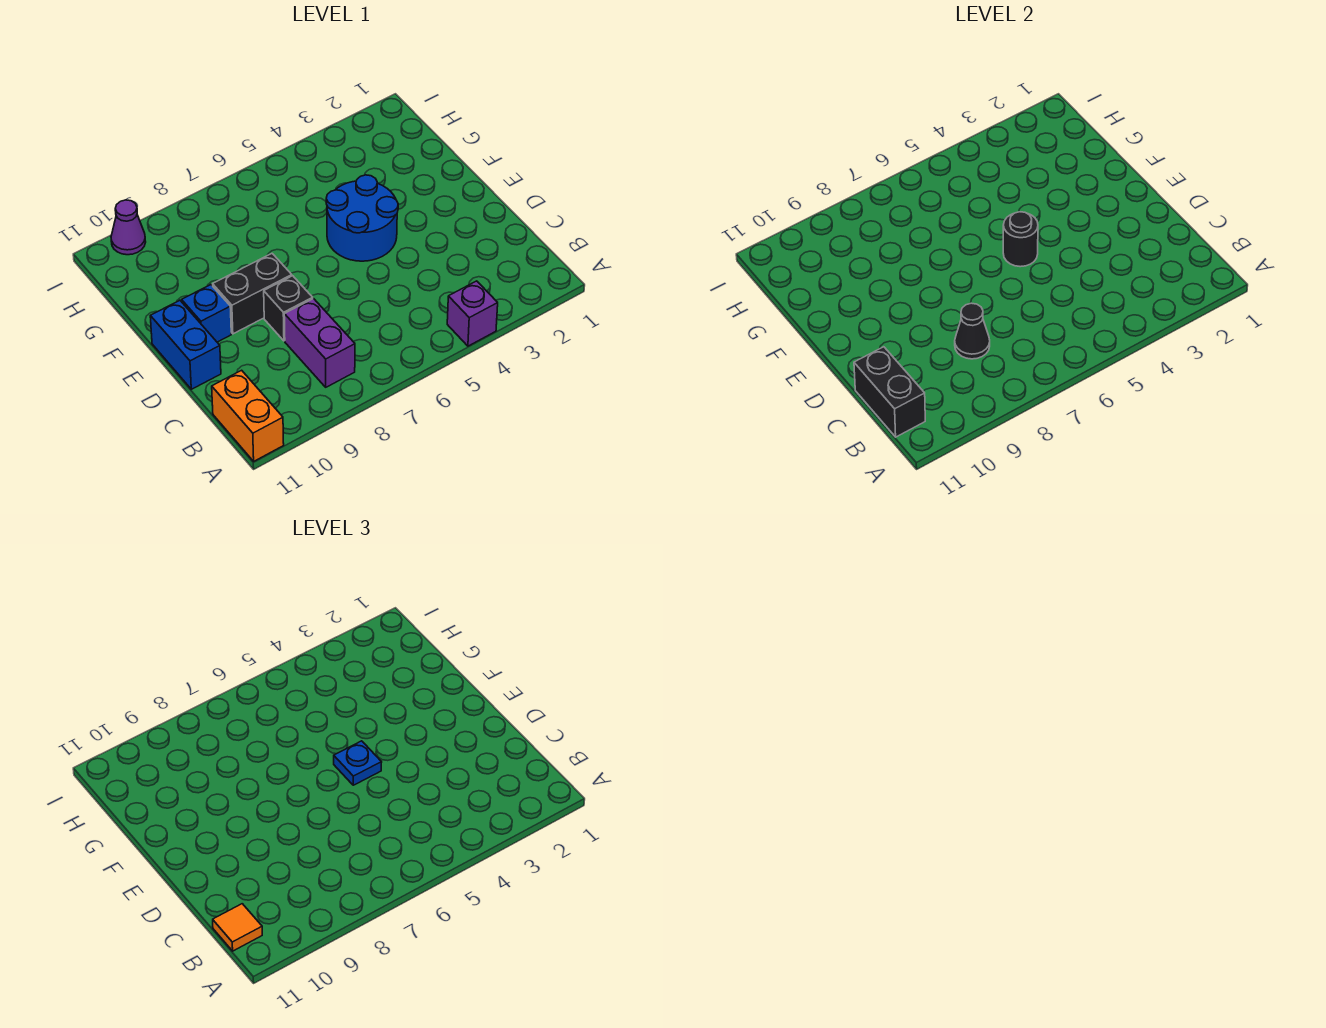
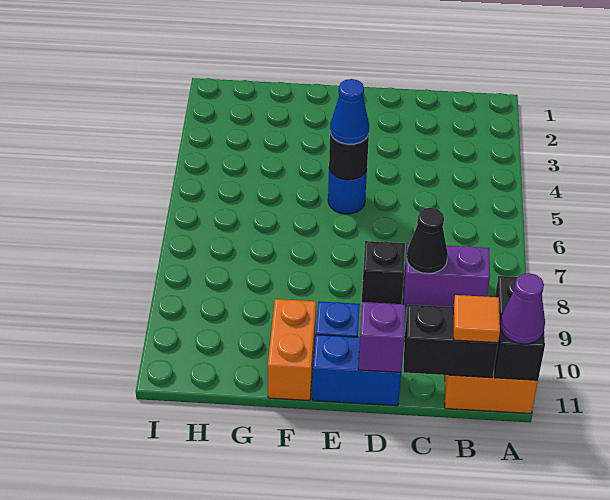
purple 1x1 brick [447,281,498,346] -> purple 1x1 brick moved to [358,302,405,372]
blue 2x2 round brick [326,175,398,261] -> blue 1x1 round brick [328,169,367,214]
blue 1x1 plate [334,741,382,785] -> blue 1x1 cone [330,79,369,144]
black 1x2 brick [213,254,292,334] -> black 1x2 brick moved to [494,276,545,380]
none -> orange 1x2 brick [268,299,316,401]
purple 1x1 cone [111,200,146,255] -> purple 1x1 cone moved to [500,273,545,344]

